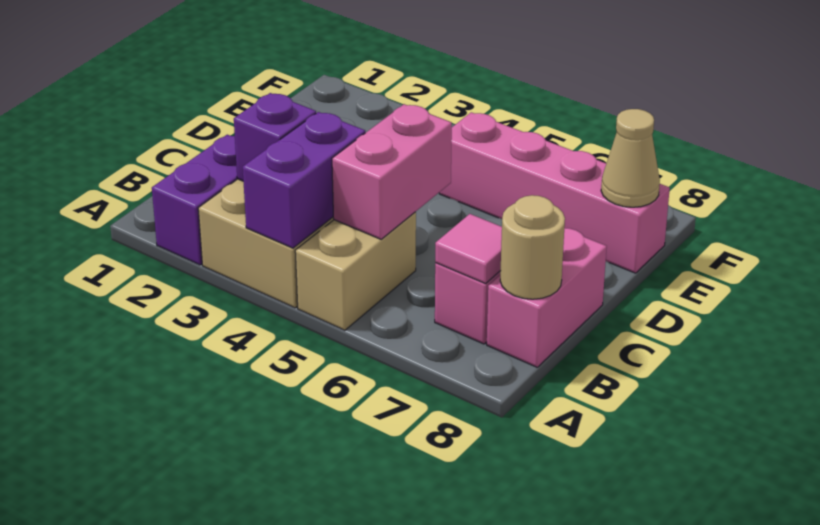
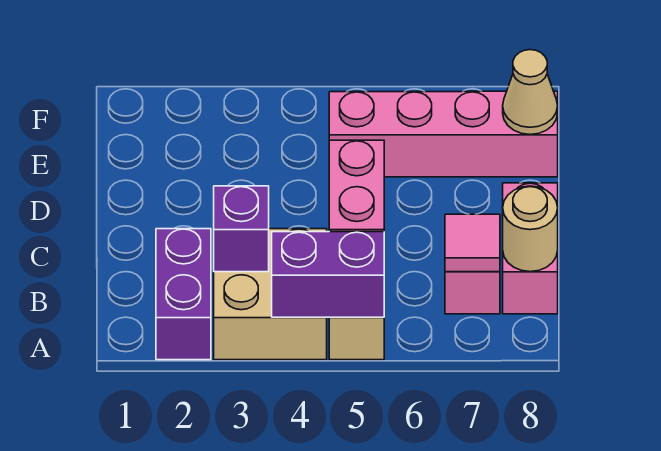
purple 1x2 brick [243,112,365,248] -> purple 1x2 brick turned to [272,232,384,318]

